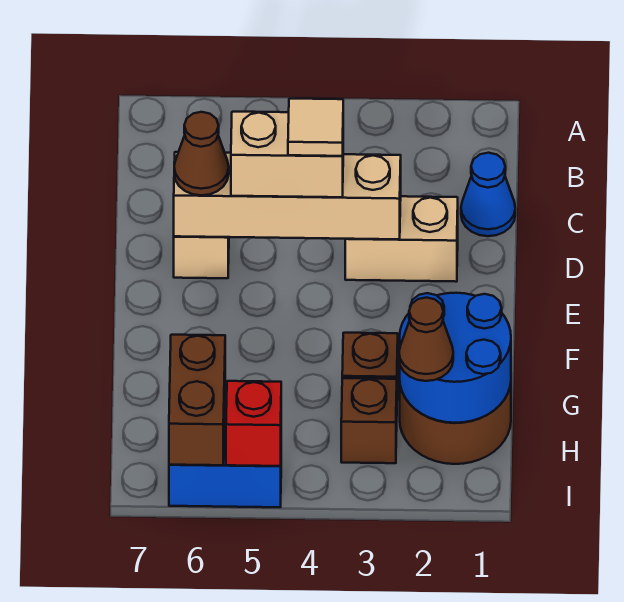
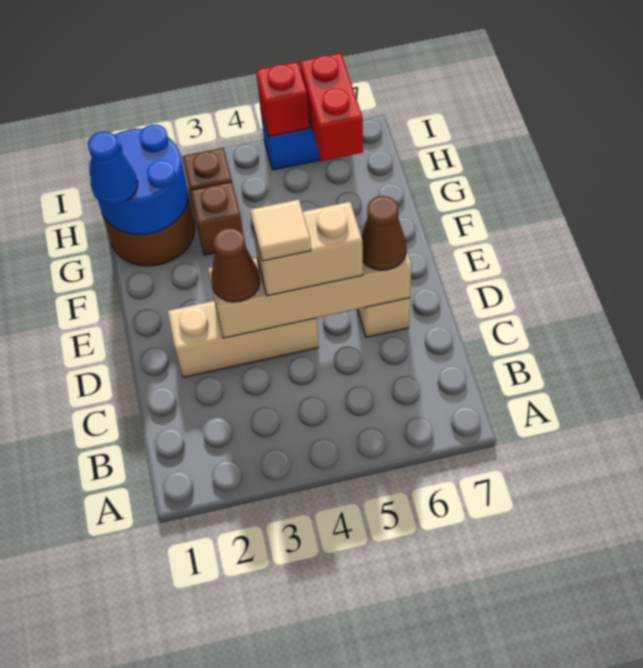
blue 1x1 cone [461,153,515,236] -> blue 1x1 cone moved to [88,132,138,205]
tan 1x2 brick [345,196,458,282] -> tan 1x3 brick [168,301,318,377]
brown 1x1 cone [399,298,453,381] -> brown 1x1 cone moved to [211,228,260,302]
brown 1x2 brick [169,335,225,465] -> red 1x2 brick [300,53,363,161]

